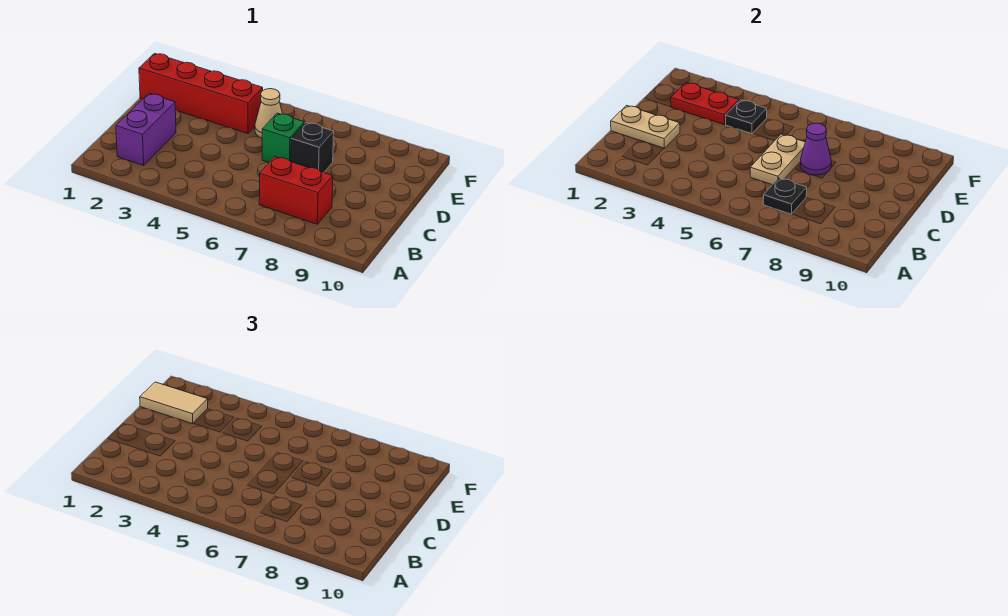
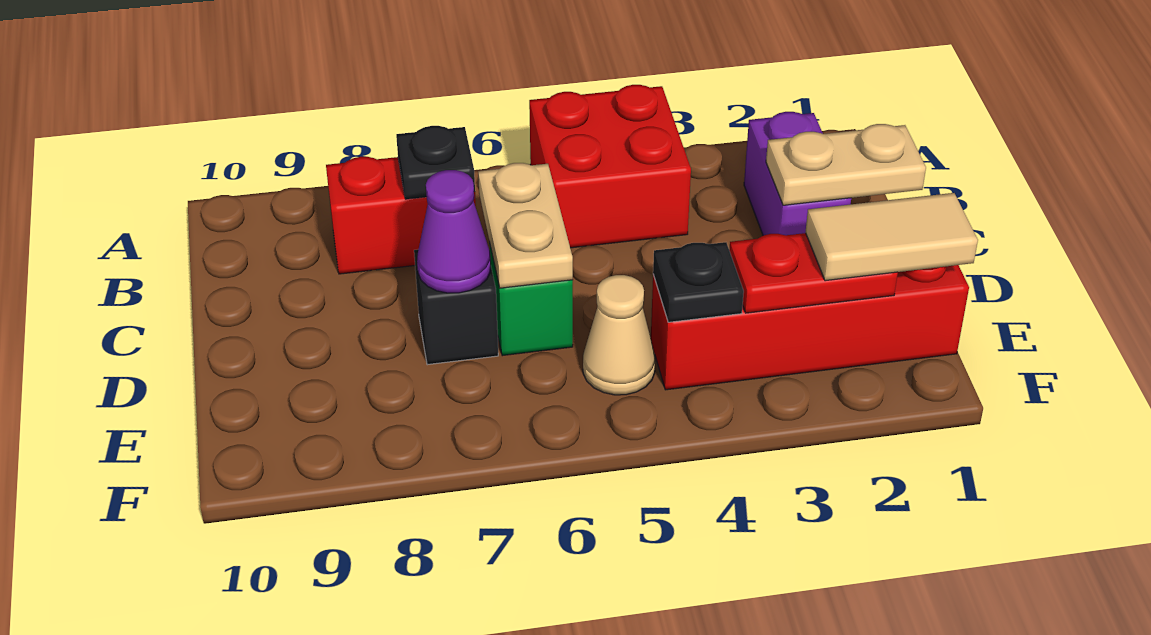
none -> red 2x2 brick [529,85,691,248]

